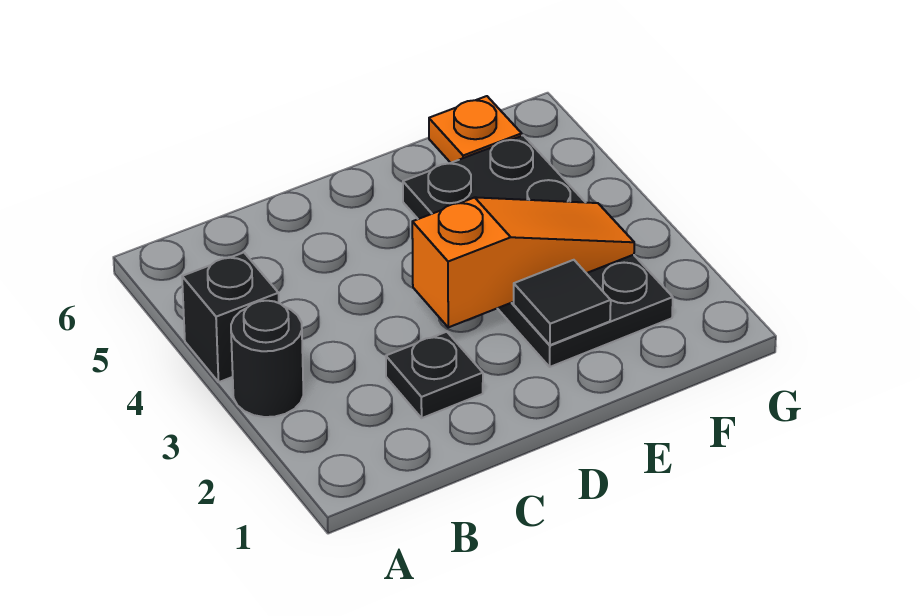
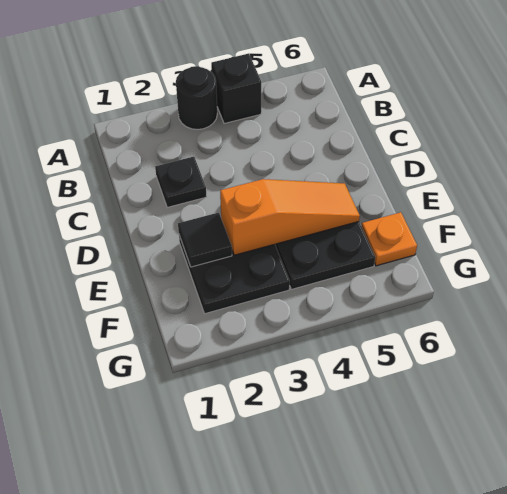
orange 1x3 slope [412,197,634,327] -> orange 1x3 slope turned to [220,179,360,255]

